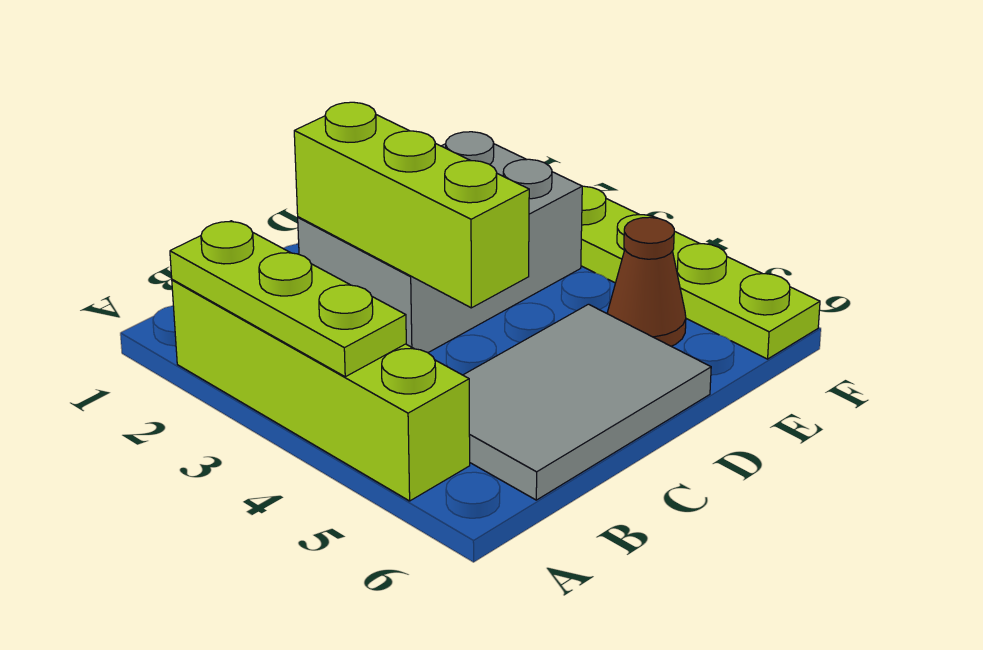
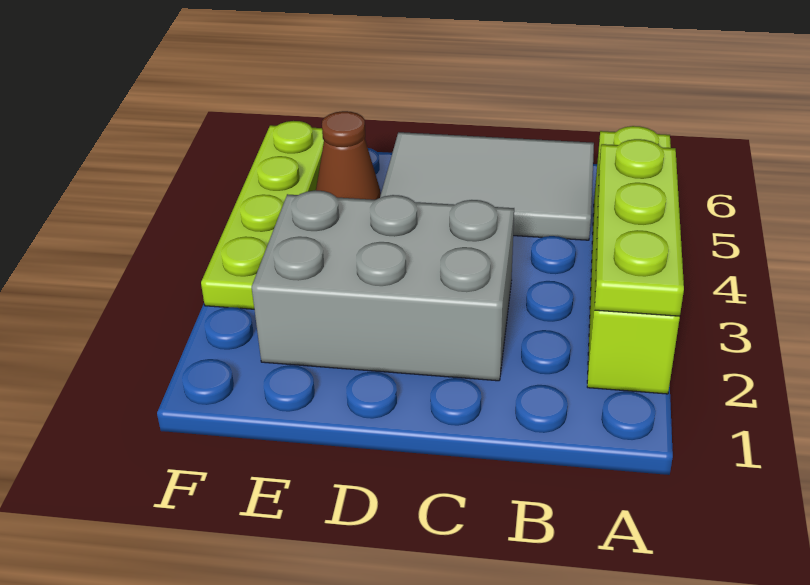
lime 1x3 brick [294,102,529,308] -> none

